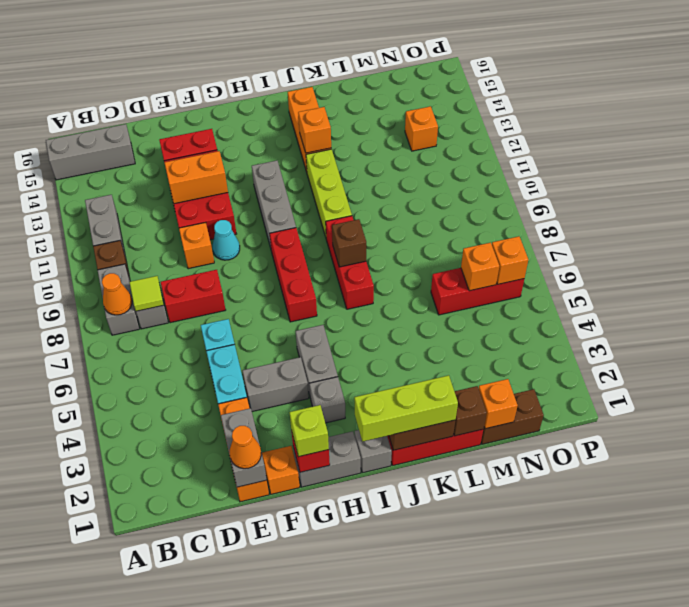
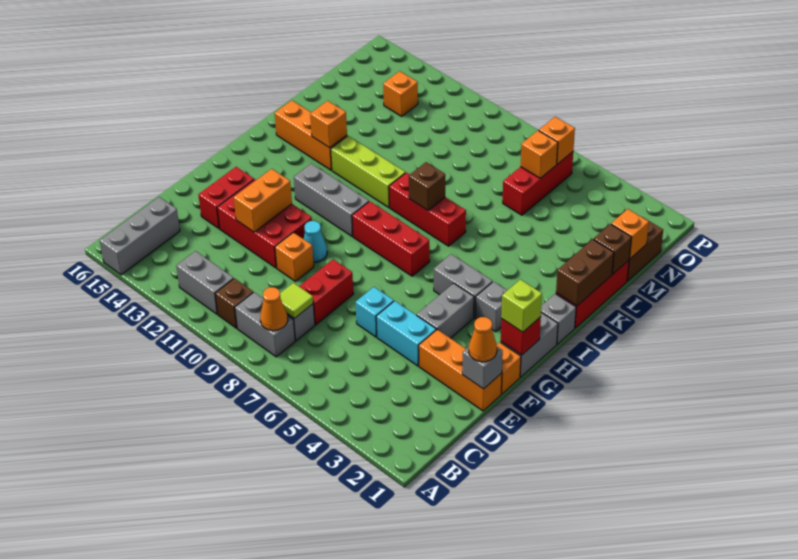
grey 1x2 brick [221,408,267,487] -> grey 1x1 brick [462,347,503,389]
lime 1x3 brick [354,375,458,441] -> none

